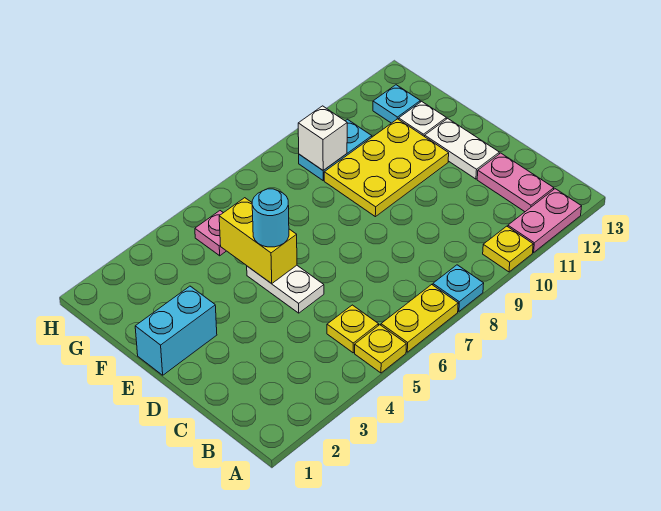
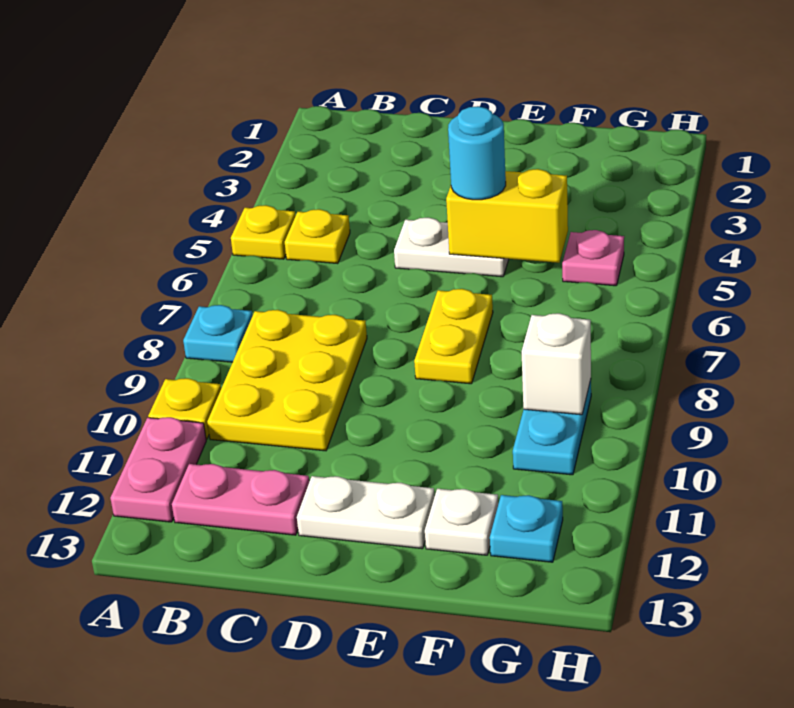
yellow 1x2 plate [381,285,458,352] -> yellow 1x2 plate moved to [414,289,493,384]
cyan 1x2 brick [135,286,217,375] -> none
yellow 2x3 plate [324,119,449,217] -> yellow 2x3 plate moved to [207,310,367,451]

